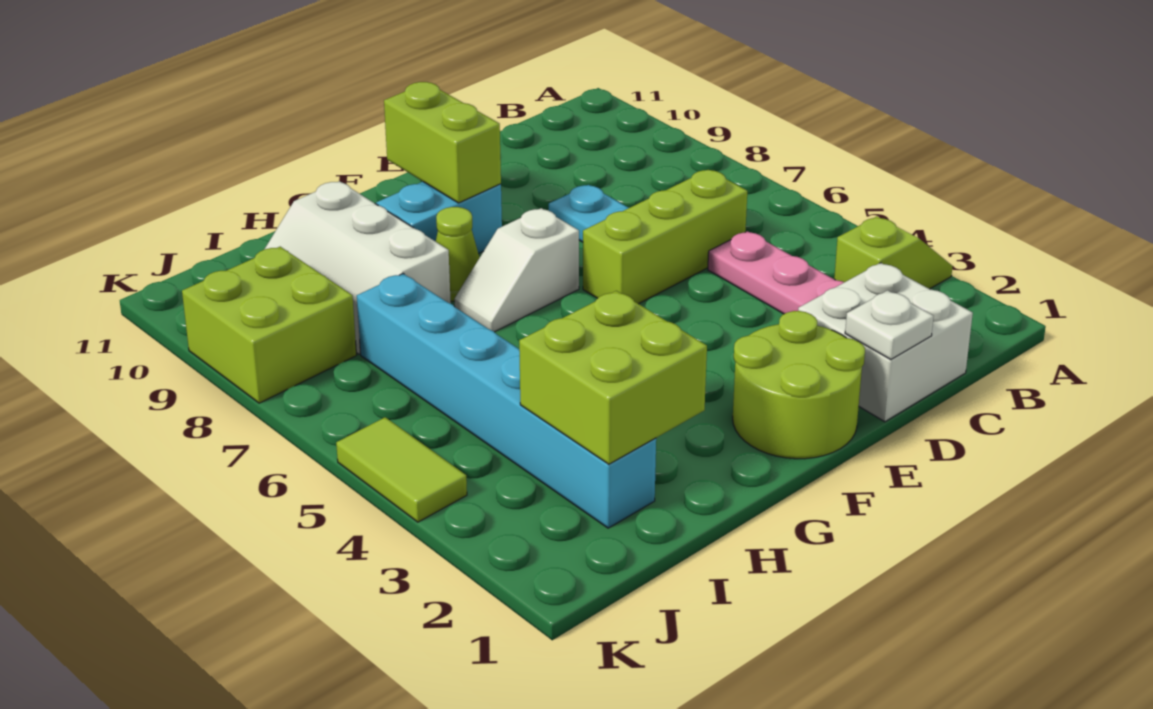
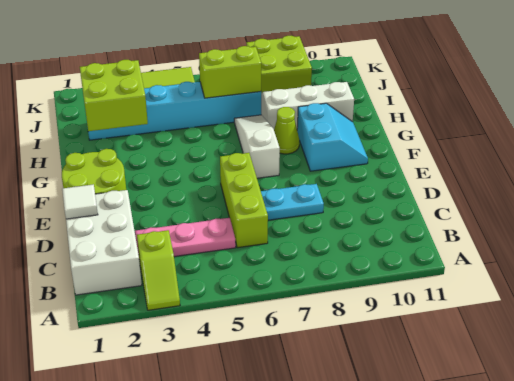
white 2x2 brick [798,263,973,422] -> white 2x3 brick [66,190,142,295]
white 1x1 plate [845,290,934,360] -> white 1x1 tile [62,184,98,219]
white 1x2 slope [455,208,579,332] -> white 1x3 slope [234,115,280,178]
lime 1x2 brick [384,82,501,203] -> lime 1x2 brick moved to [199,46,261,98]

